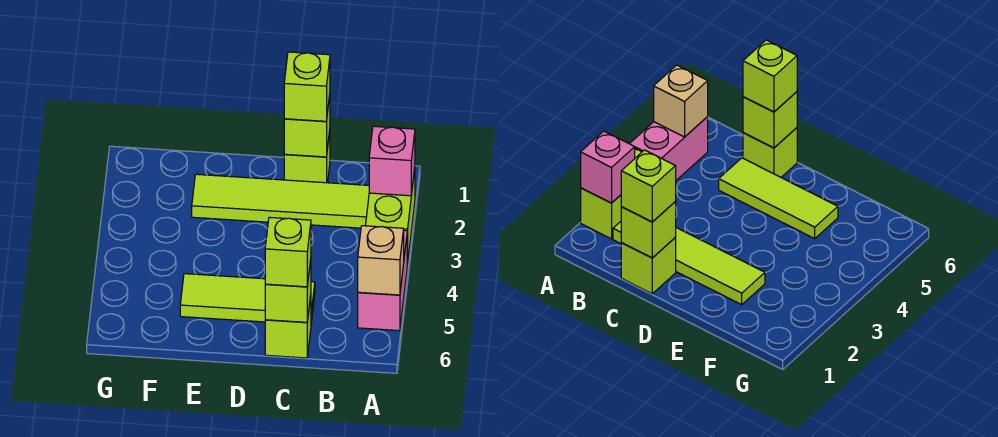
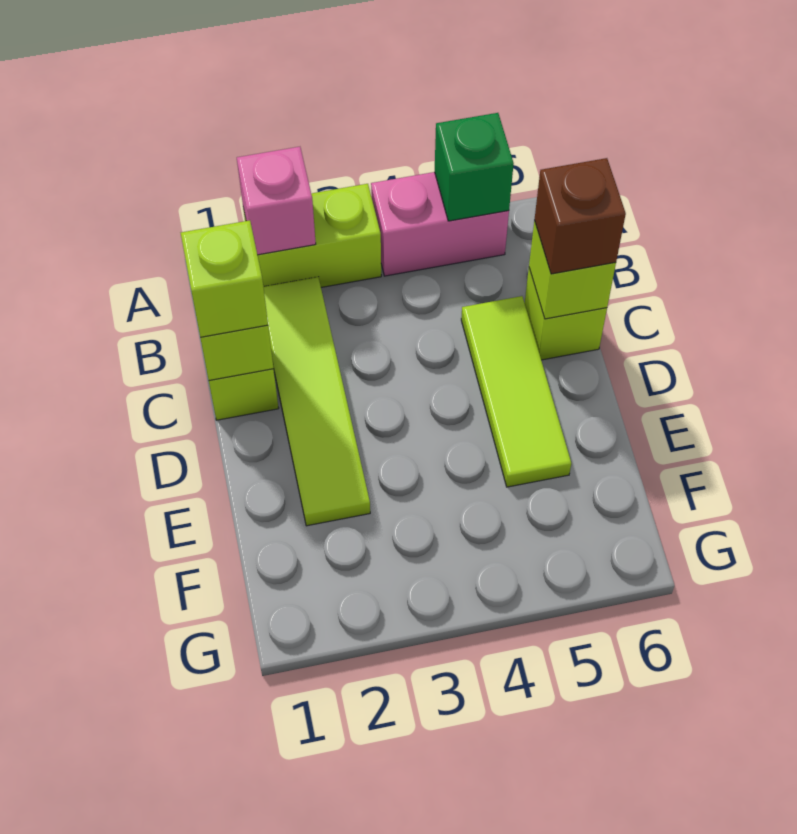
tan 1x1 brick [358,226,404,295] -> green 1x1 brick [435,113,514,221]
lime 1x1 brick [265,217,311,287] -> brown 1x1 brick [534,158,626,274]

